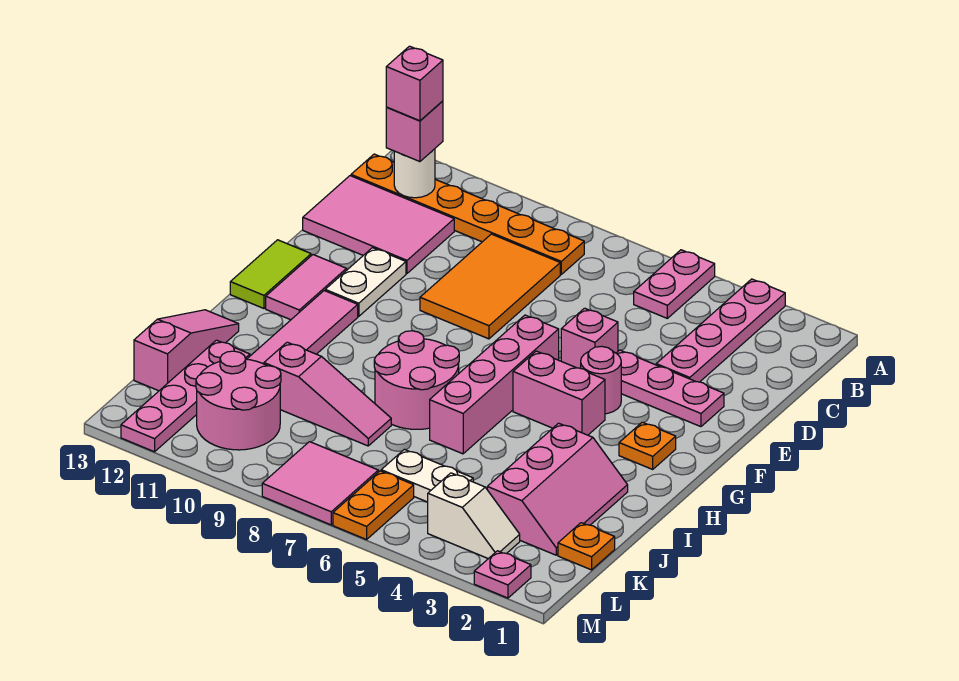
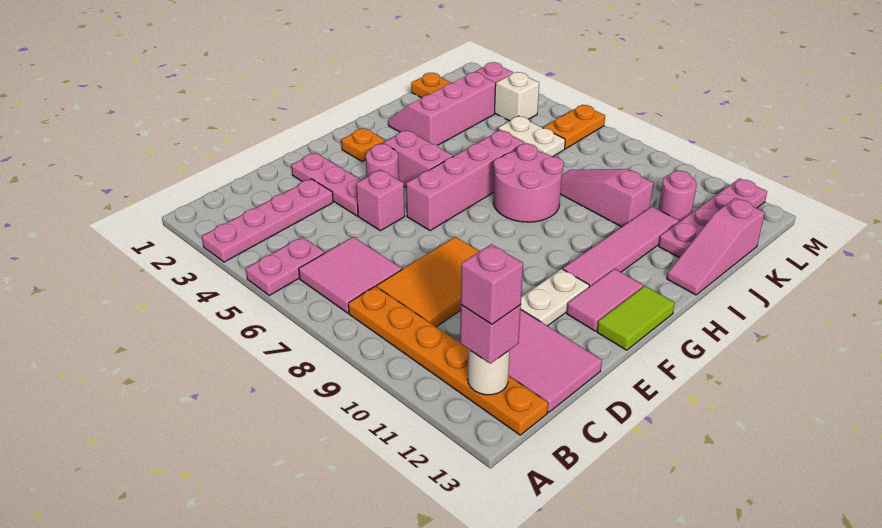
pink 2x2 round brick [196,351,281,450] -> pink 1x1 round brick [658,171,697,222]
pink 2x2 tile [262,442,378,525] -> pink 2x2 tile moved to [299,237,402,313]

